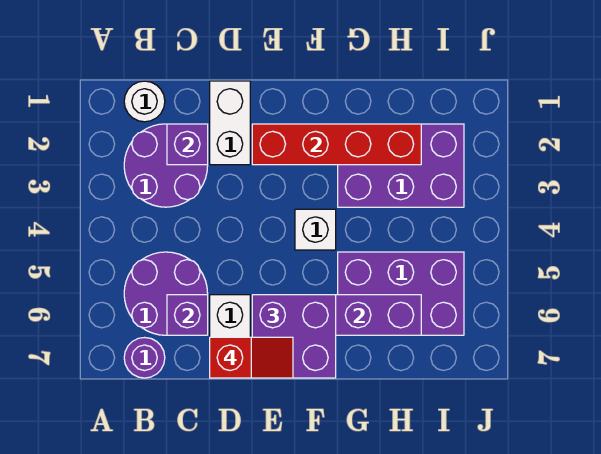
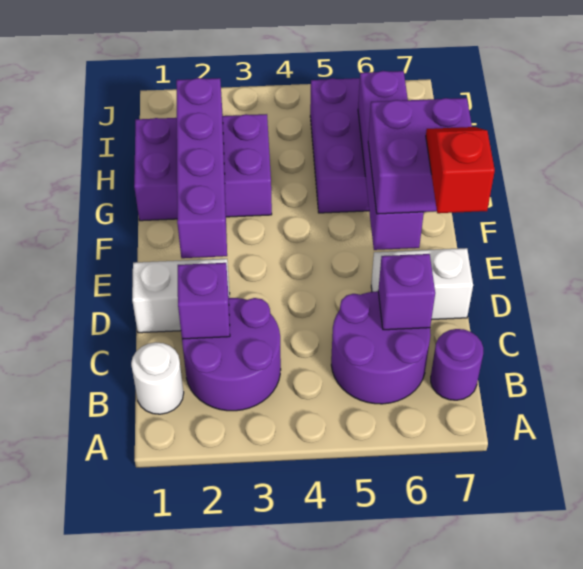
red 1x4 brick [252,124,421,165] -> purple 1x4 brick [176,78,227,258]
white 1x1 brick [295,209,336,250] -> none
purple 2x3 brick [338,124,464,207] -> purple 2x3 brick turned to [134,114,272,221]

